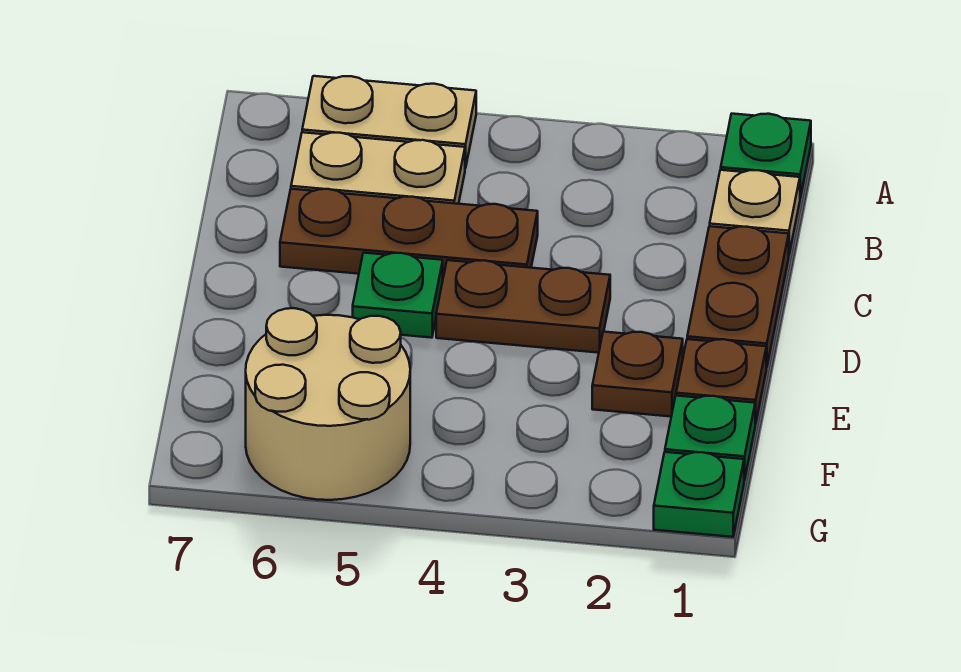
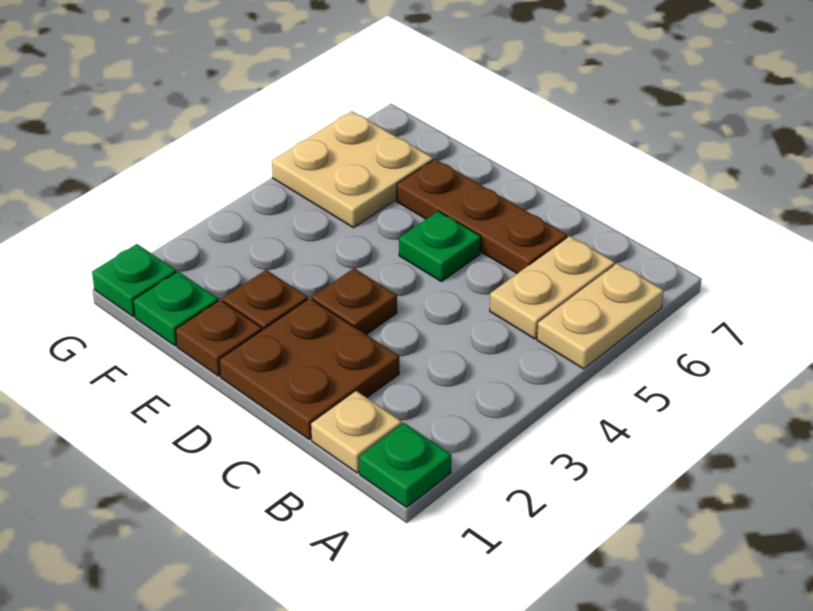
brown 1x2 plate [687,226,789,368] -> brown 2x2 plate [219,298,399,439]
brown 1x3 plate [280,189,538,277] -> brown 1x3 plate turned to [397,159,567,273]
brown 1x2 plate [436,260,610,353] -> brown 1x1 plate [312,268,397,335]
tan 2x2 round brick [246,308,410,500] -> tan 2x2 plate [272,111,433,228]

